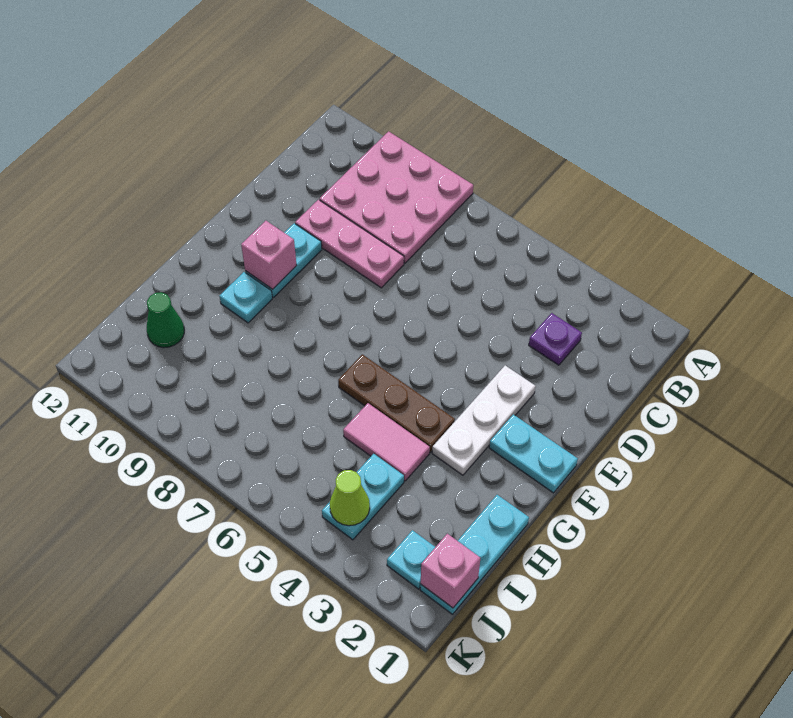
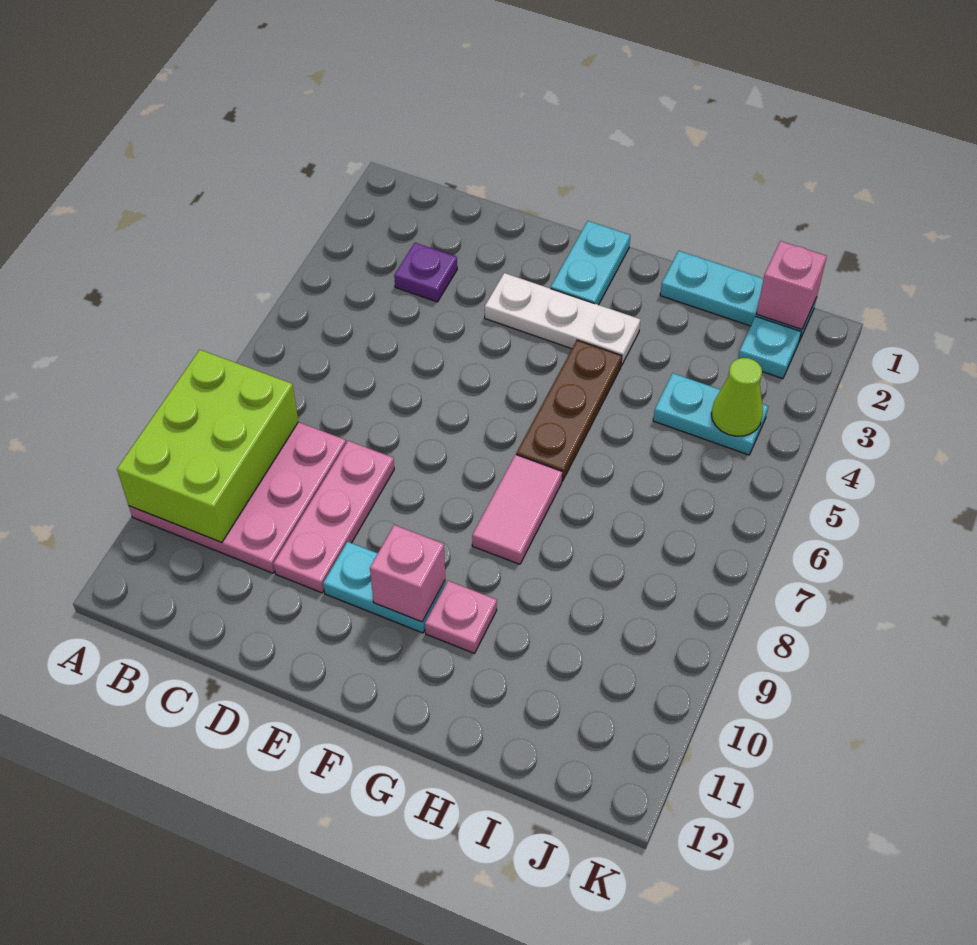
none -> lime 2x3 brick [117,350,298,543]
cyan 1x1 plate [219,272,272,323] -> pink 1x1 plate [425,581,497,653]
pink 1x2 tile [343,403,430,481] -> pink 1x2 tile moved to [472,455,562,564]
green 1x1 cone [147,292,184,348] -> none

